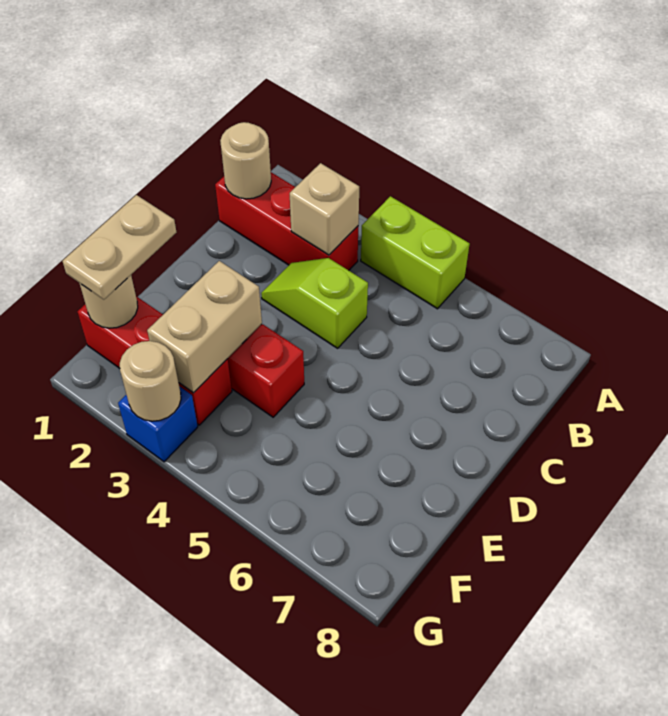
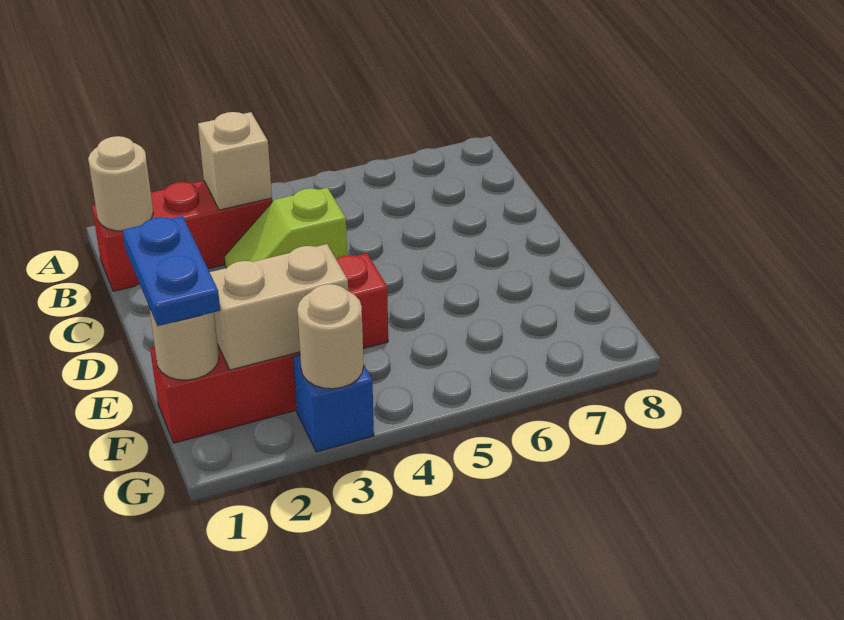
lime 1x2 brick [361,196,470,309] -> none
tan 1x2 plate [62,195,177,300] -> blue 1x2 plate [123,216,220,326]
tan 1x2 brick [147,261,262,393] -> tan 1x2 brick turned to [210,244,348,370]

